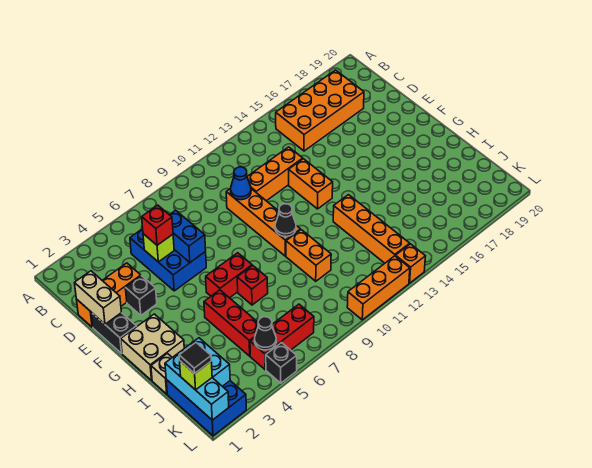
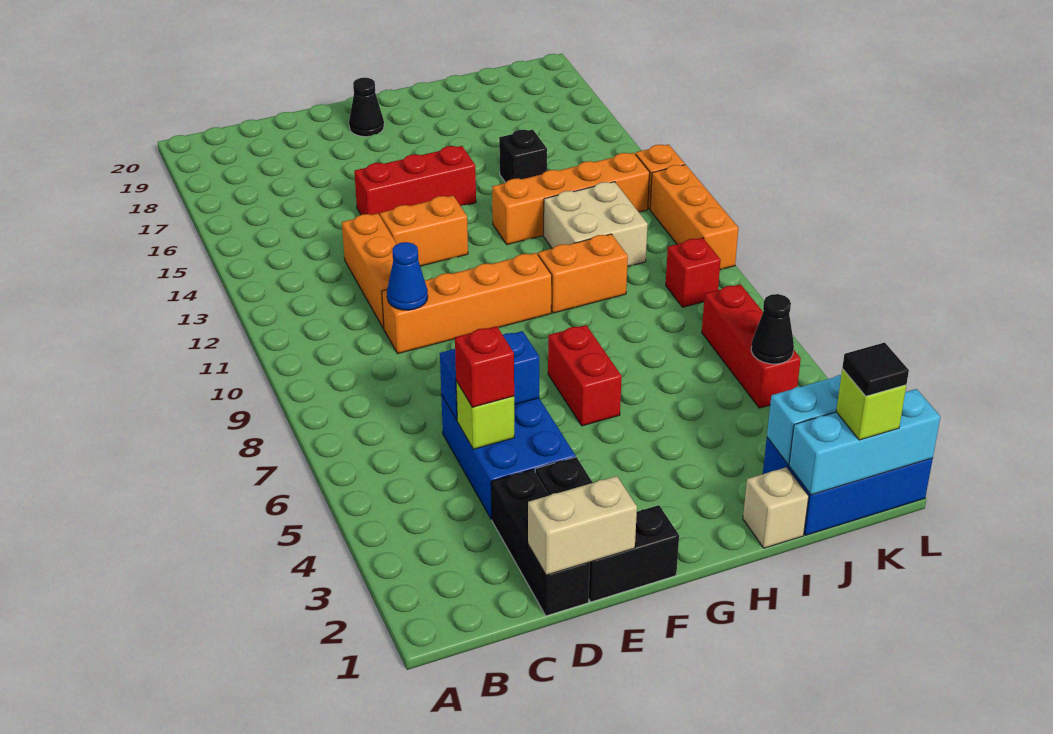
orange 2x4 brick [276,70,364,151] -> none
blue 2x3 brick [130,229,206,291] -> blue 2x3 brick turned to [441,395,575,520]
orange 1x3 brick [76,263,141,327] -> black 1x3 brick [491,469,590,616]
tan 2x2 brick [121,314,184,380] -> tan 2x2 brick moved to [544,182,648,267]
black 1x1 cone [275,204,296,237] -> black 1x1 cone moved to [349,78,384,137]
red 1x3 brick [204,290,258,356] -> red 1x3 brick moved to [354,146,476,215]
red 1x1 brick [237,266,268,305] -> red 1x1 brick moved to [666,238,721,307]
black 1x1 brick [266,343,297,383] -> black 1x1 brick moved to [499,130,547,183]

